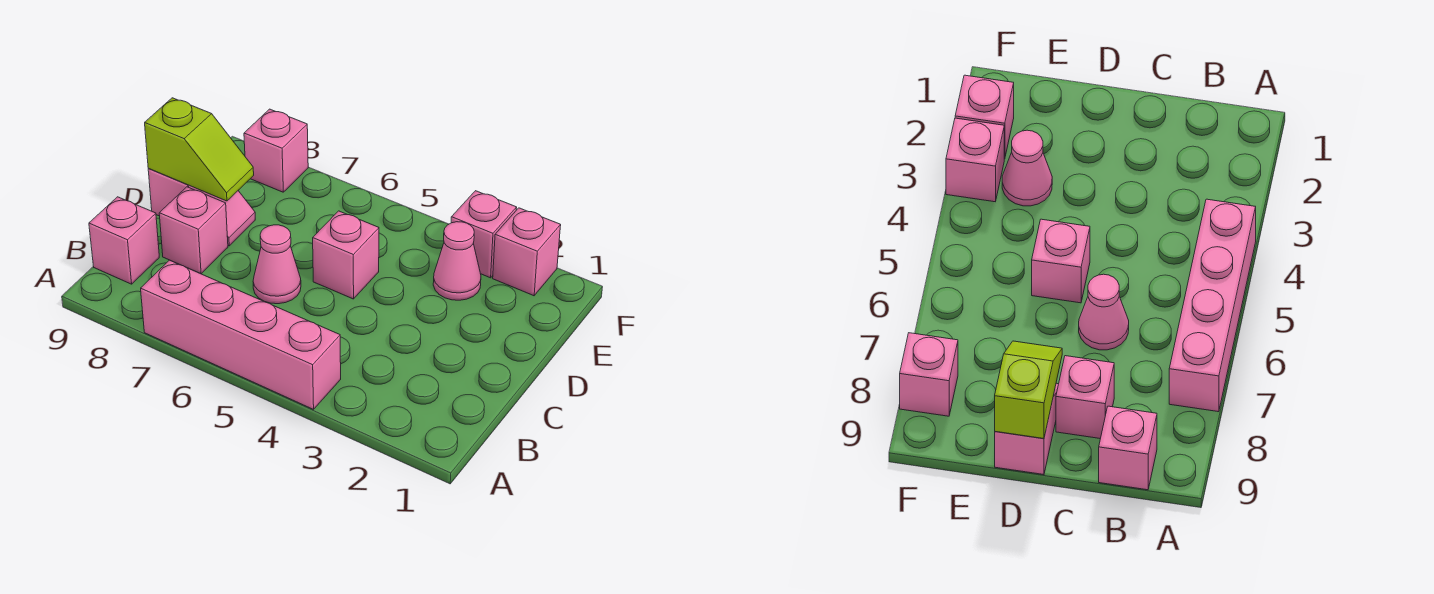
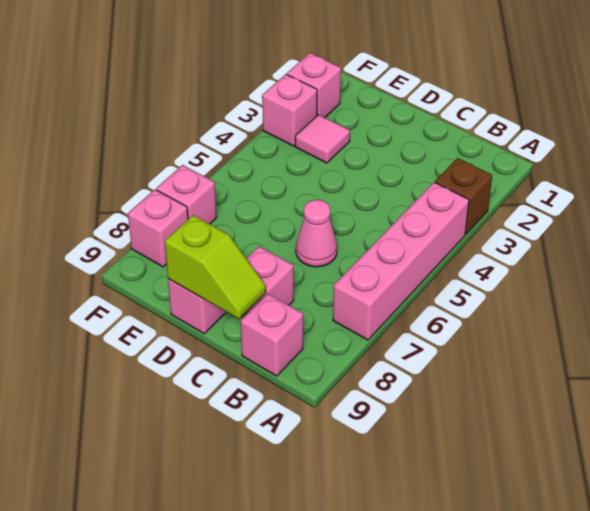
none -> brown 1x1 brick [435,158,492,234]
pink 1x1 brick [313,211,379,299] -> pink 1x1 brick moved to [156,165,216,224]
lime 1x2 slope [145,98,254,201] -> lime 1x2 slope turned to [165,215,266,319]
pink 1x1 cone [433,222,481,300] -> pink 1x1 tile [295,115,350,163]

